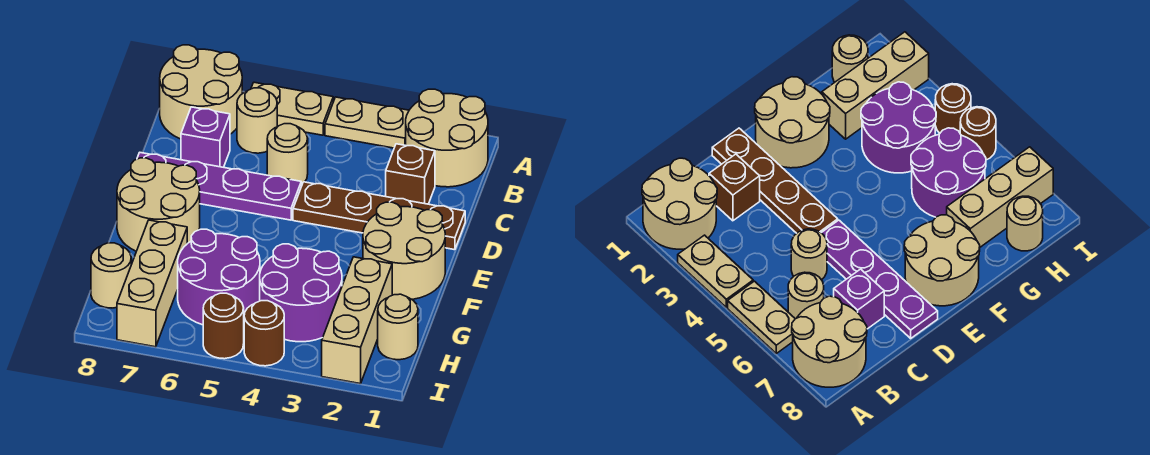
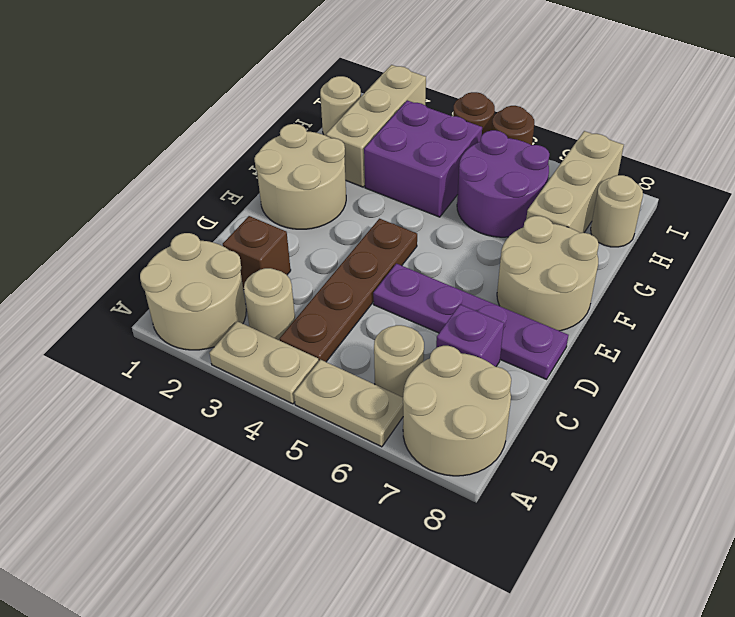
tan 1x1 round brick [267,124,308,185] -> tan 1x1 round brick moved to [244,268,295,340]
brown 1x4 plate [293,182,465,250] -> brown 1x4 plate turned to [280,219,417,362]
purple 2x2 round brick [260,244,342,342] -> purple 2x2 brick [364,100,482,217]

